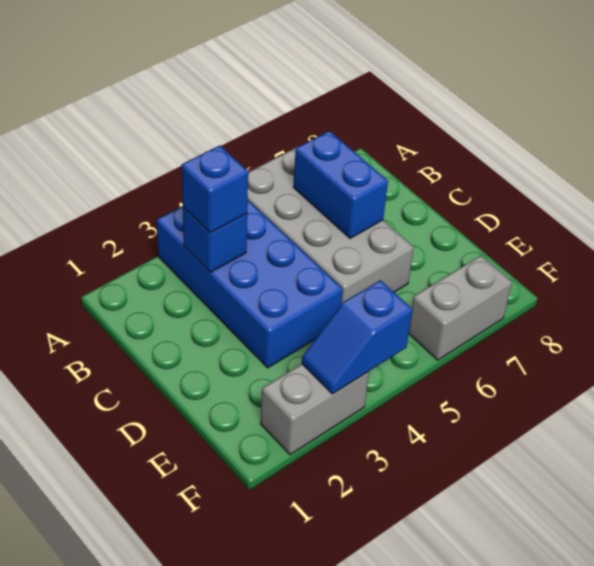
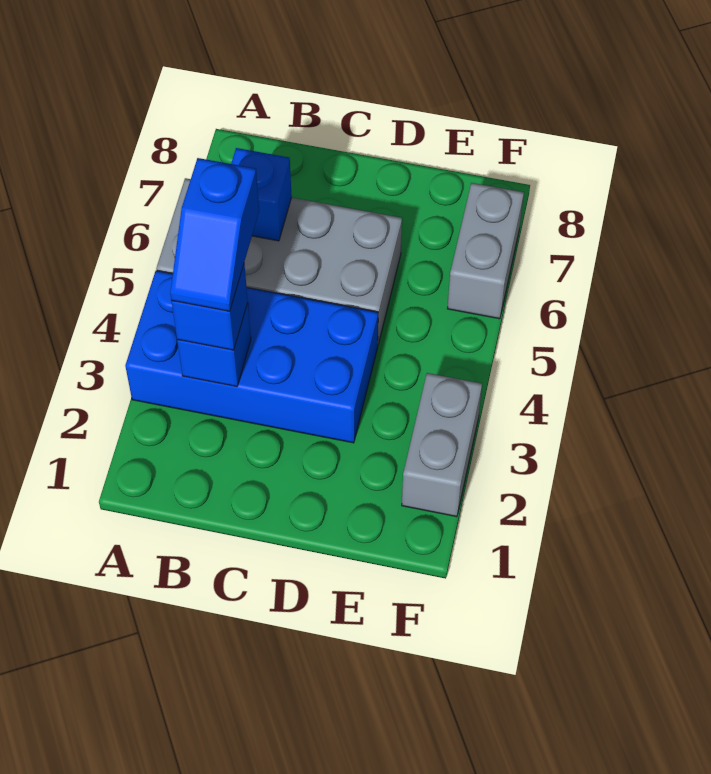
blue 1x2 brick [293,131,388,238] -> blue 1x1 brick [231,148,292,241]
blue 1x2 slope [302,280,412,394] -> blue 1x2 slope moved to [170,158,259,311]

